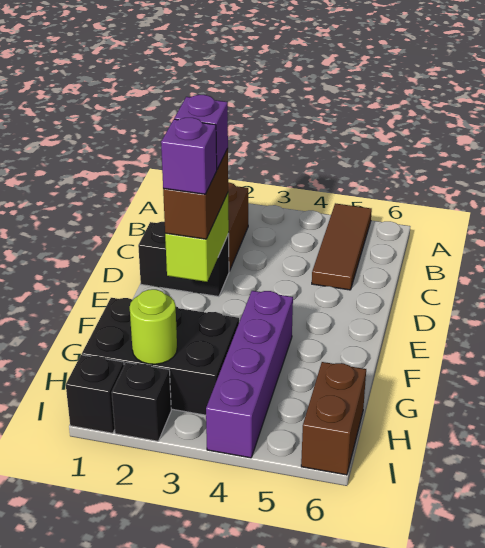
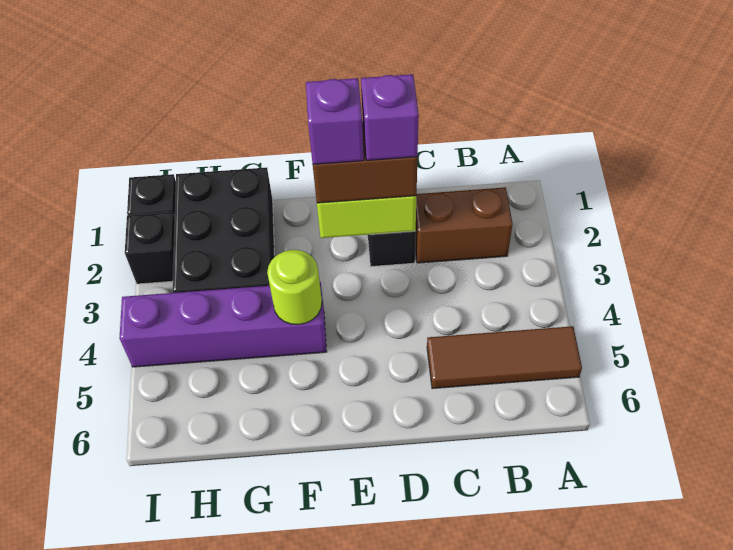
lime 1x1 round brick [130,289,177,364] -> lime 1x1 round brick moved to [267,250,322,325]
brown 1x2 brick [301,362,366,475] -> none

